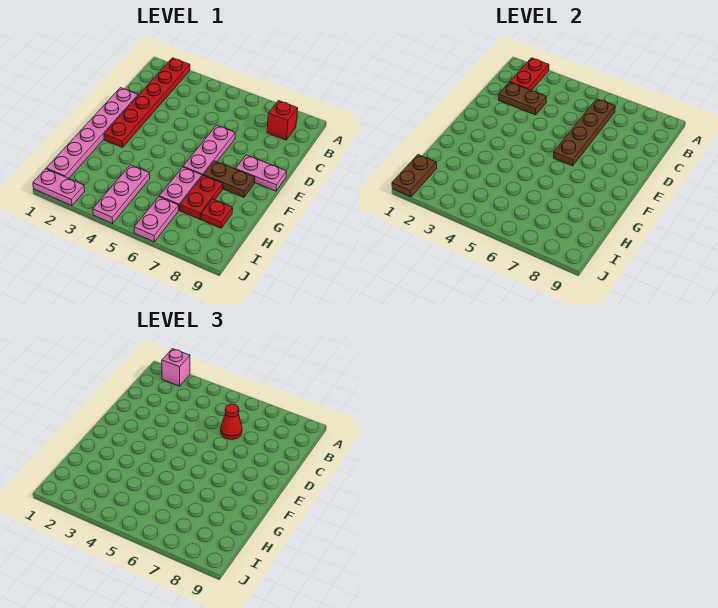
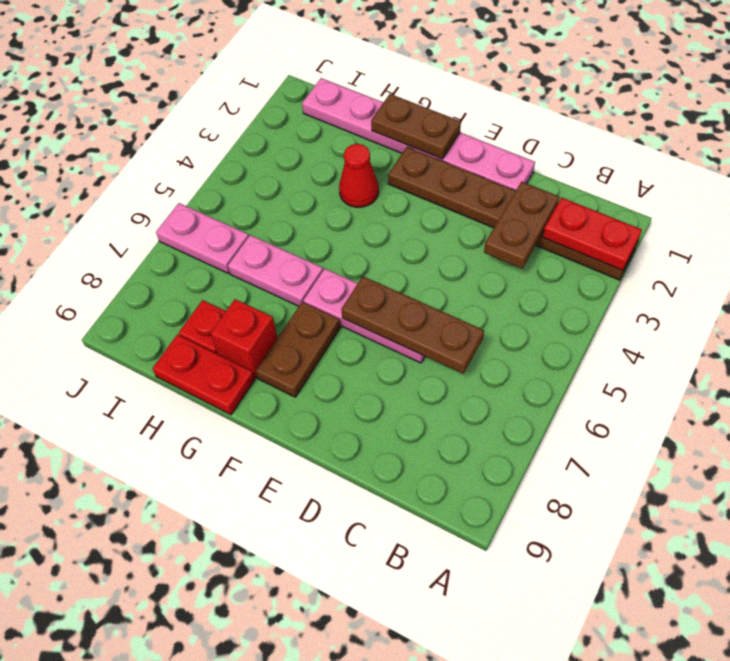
red 1x6 plate [104,58,190,147] -> brown 1x6 plate [388,147,637,280]
pink 1x1 brick [162,349,190,386] -> none
brown 1x4 plate [554,99,615,166] -> brown 1x3 plate [341,276,484,374]
red 1x1 brick [267,101,298,140] -> red 1x1 brick moved to [211,299,277,378]
red 1x1 cone [221,404,242,439] -> red 1x1 cone moved to [339,144,379,207]
pink 1x2 plate [236,155,287,191] -> none
red 1x2 plate [180,175,223,219] -> red 1x2 plate moved to [153,335,255,415]
pink 1x3 plate [93,165,150,223] -> none
brown 1x2 plate [392,155,437,197] -> brown 1x2 plate moved to [371,94,461,159]
pink 1x2 plate [33,169,85,206] -> none

